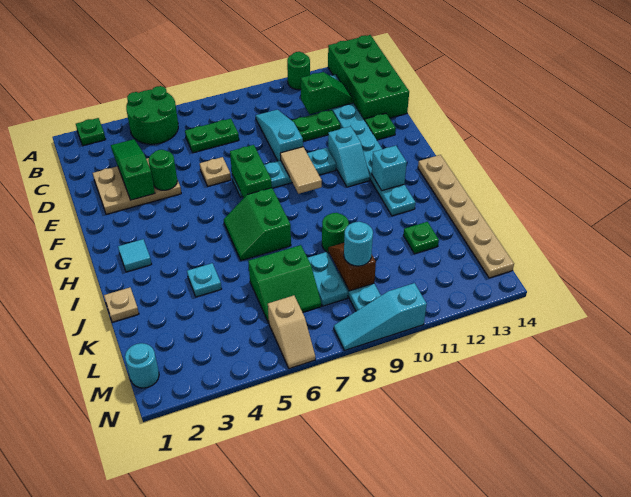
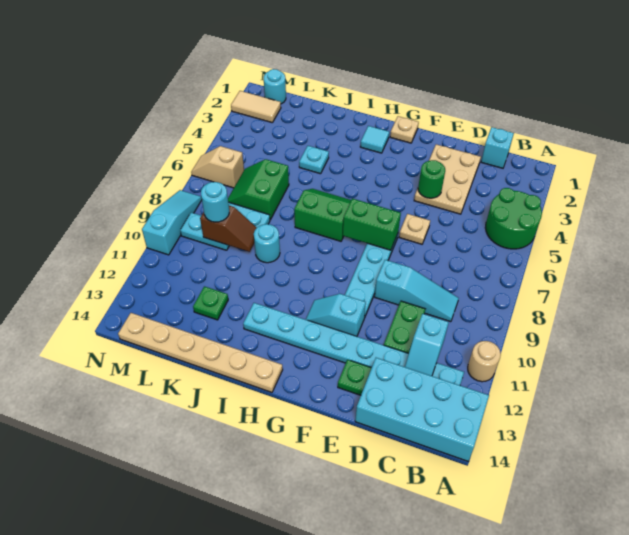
green 1x1 plate [76,118,106,146] -> none
green 1x1 round brick [287,52,310,90] -> tan 1x1 round brick [468,341,501,382]
green 2x4 brick [328,35,409,120] -> cyan 2x4 brick [355,358,489,461]
green 1x3 slope [111,139,155,200] -> none
green 1x2 plate [185,119,239,153] -> none
green 1x2 slope [301,72,354,114] -> cyan 1x2 slope [405,314,449,376]
tan 1x2 tile [280,147,322,194] -> tan 1x2 tile moved to [231,91,281,123]
cyan 1x1 brick [372,146,407,191] -> cyan 1x1 brick moved to [481,127,514,168]
tan 1x1 plate [104,288,139,322] -> tan 1x1 plate moved to [390,116,419,143]
green 1x1 round brick [322,213,349,253] -> cyan 1x1 round brick [254,224,280,263]

